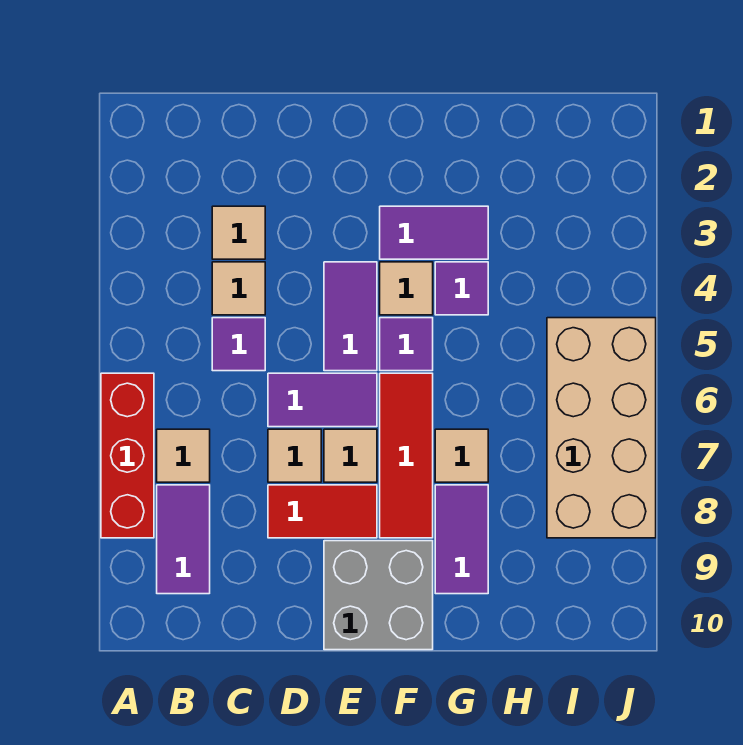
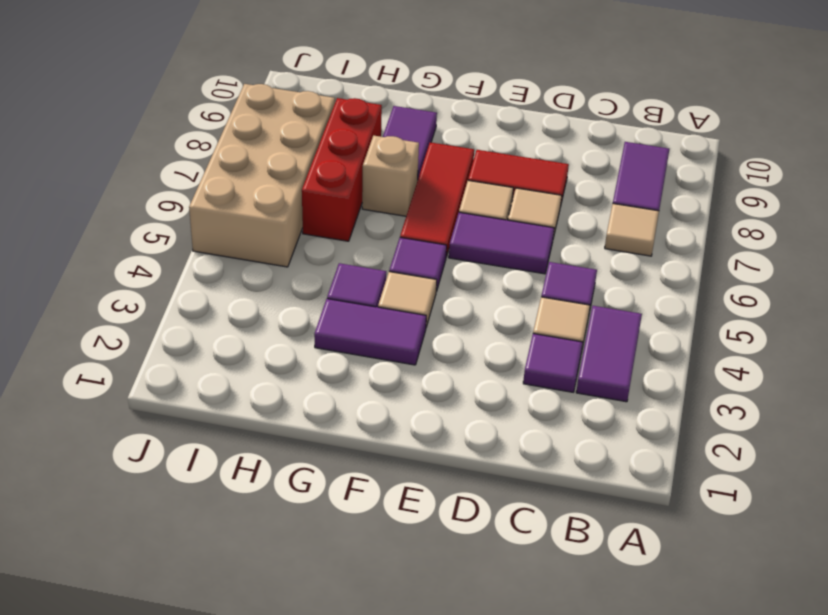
red 1x3 brick [101,373,154,538] -> red 1x3 brick moved to [302,98,382,241]
tan 1x1 tile [212,206,265,259] -> purple 1x1 tile [523,334,583,392]
purple 1x2 tile [324,262,377,371] -> purple 1x2 tile moved to [576,306,642,402]
grey 2x2 brick [324,541,433,650] -> none
tan 1x1 tile [435,429,488,482] -> tan 1x1 brick [362,136,419,216]

